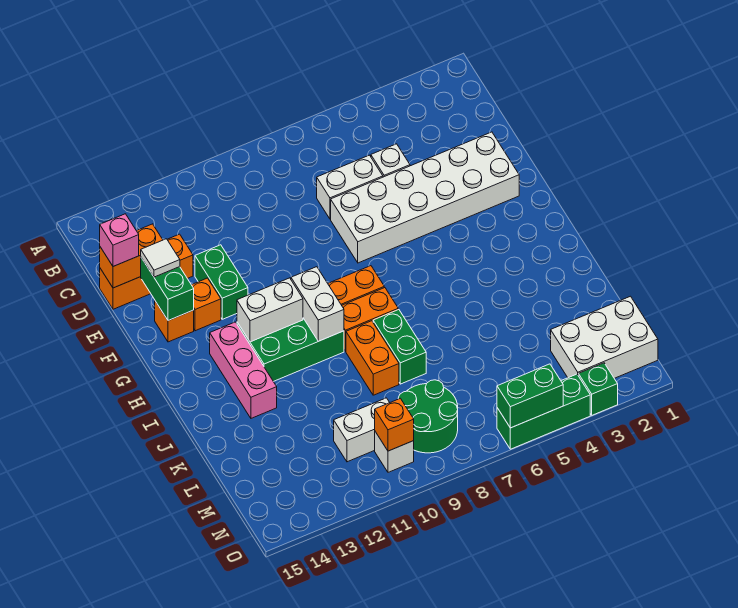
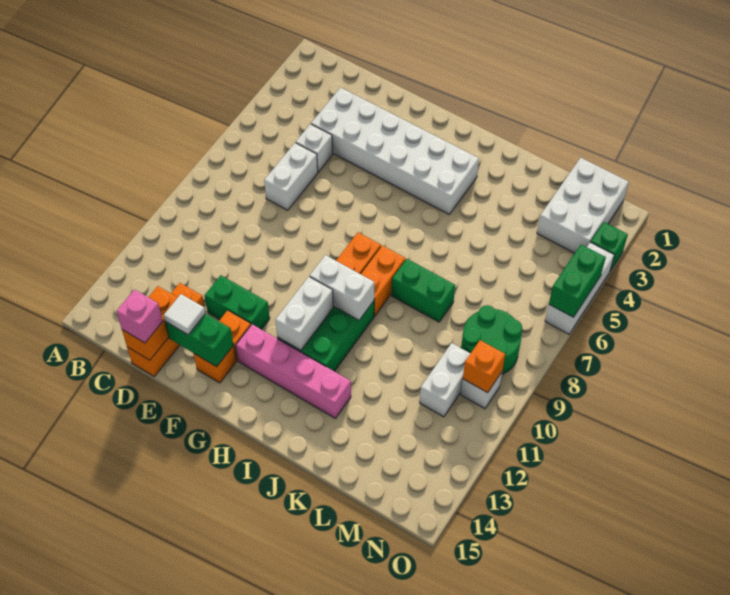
white 2x6 brick [331,132,519,263] -> white 2x6 brick turned to [311,88,479,214]
pink 1x3 brick [210,322,277,418] -> pink 1x4 brick [236,324,351,418]
orange 1x2 brick [346,321,399,395] -> none
green 1x3 brick [497,374,590,449] -> white 1x3 brick [545,242,614,334]

